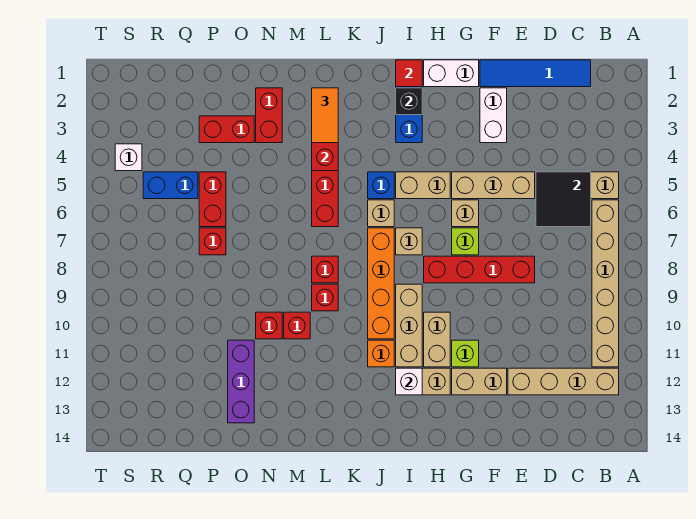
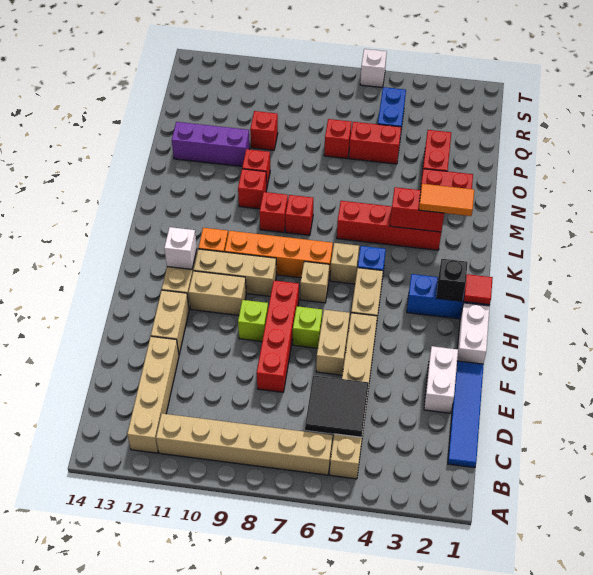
white 1x2 brick [480,88,507,143] -> white 1x2 brick turned to [424,346,458,413]
tan 1x1 brick [452,200,479,227] -> tan 1x2 brick [316,310,350,375]
lime 1x1 brick [452,340,479,367] -> lime 1x1 brick moved to [238,300,268,341]
none -> red 1x1 brick [250,111,278,150]
white 1x1 brick [115,144,142,171] -> white 1x1 brick moved to [360,49,387,88]

